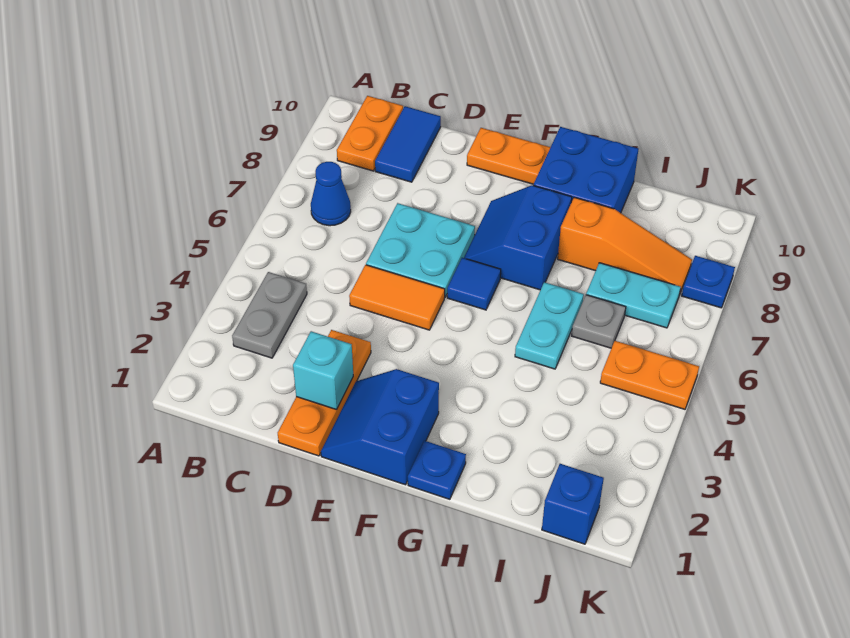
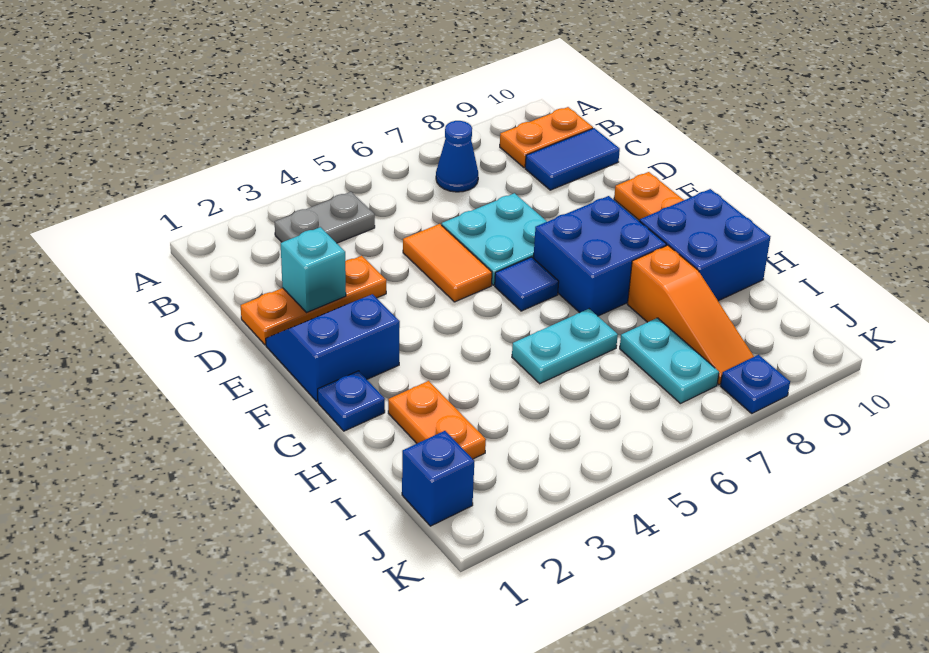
blue 2x2 slope [464,185,572,290] -> blue 2x2 brick [533,196,666,316]
grey 1x1 plate [572,295,626,348] -> none
orange 1x2 plate [600,341,699,409] -> orange 1x2 plate moved to [388,381,486,459]

